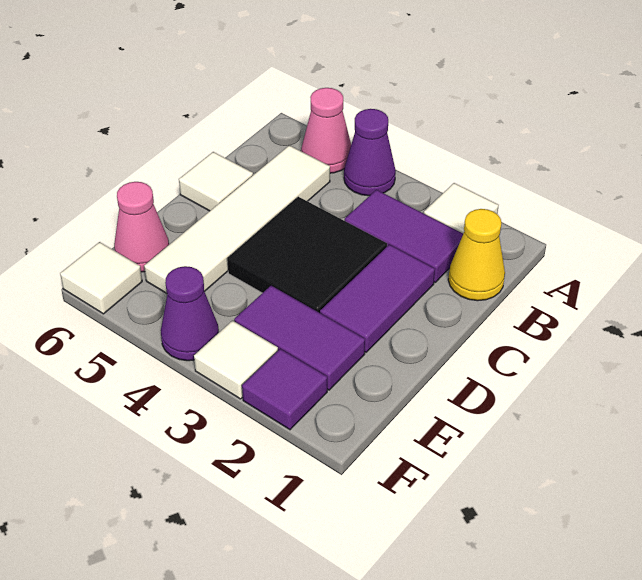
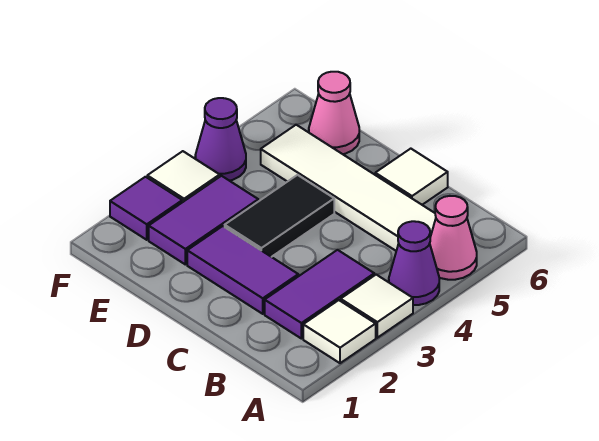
yellow 1x1 cone [448,209,505,301] -> none
black 2x2 tile [227,197,387,313] -> black 1x2 tile [225,175,334,257]
white 1x1 tile [60,242,142,314] -> white 1x1 tile moved to [341,275,413,338]

